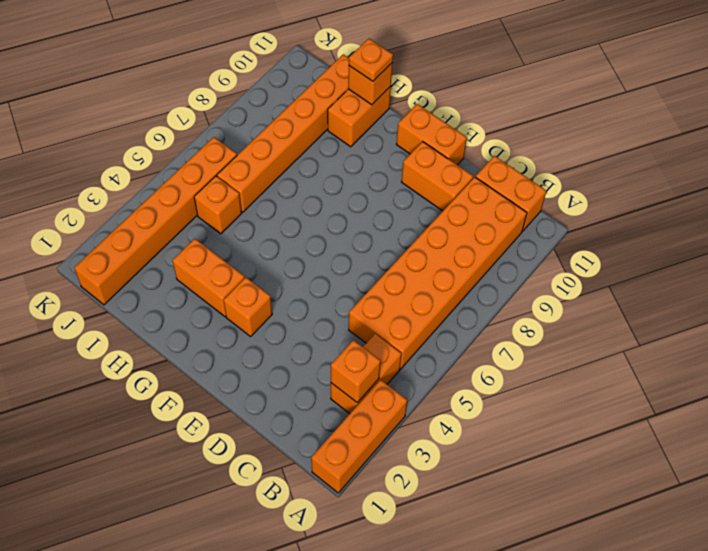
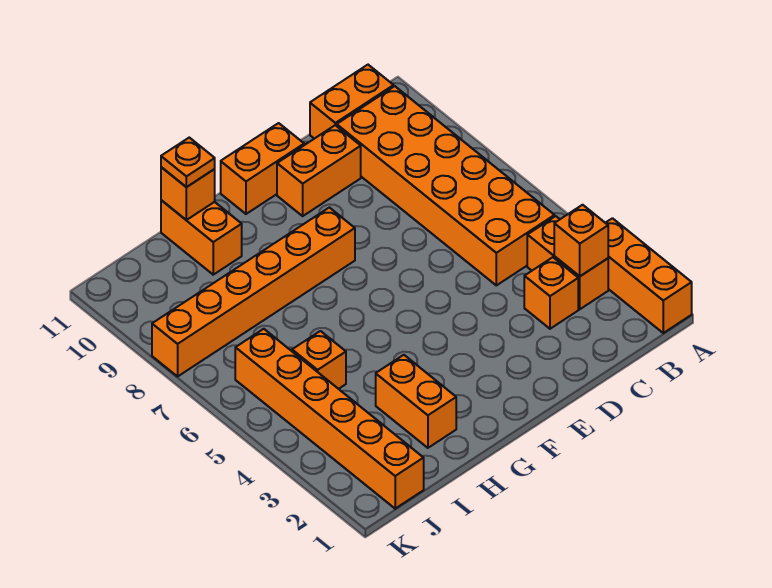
orange 1x1 brick [224,277,272,336] -> orange 1x1 brick moved to [524,257,578,329]
orange 1x2 brick [172,239,245,317] -> orange 1x2 brick turned to [376,355,456,448]
orange 1x6 brick [217,54,349,212] -> orange 1x6 brick turned to [152,207,355,376]

